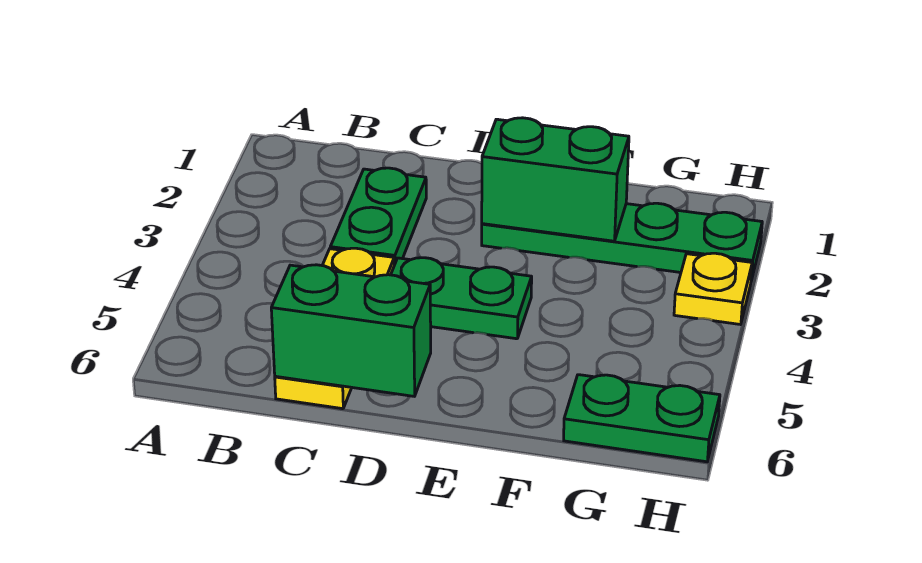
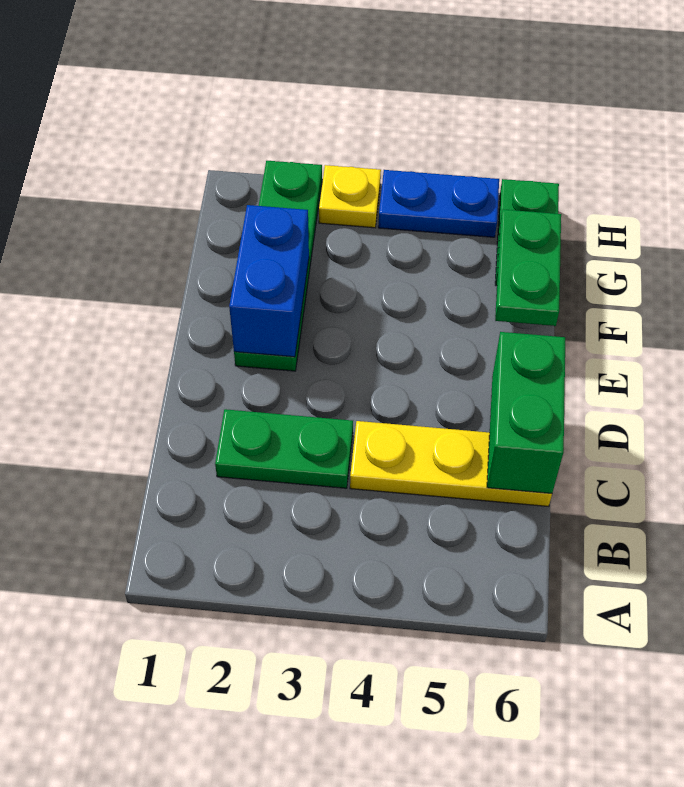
green 1x2 plate [391,258,532,339] -> green 1x2 plate moved to [495,209,561,326]
green 1x2 brick [482,118,629,241] -> blue 1x2 brick [229,205,309,357]
none -> blue 1x2 plate [378,170,499,237]

